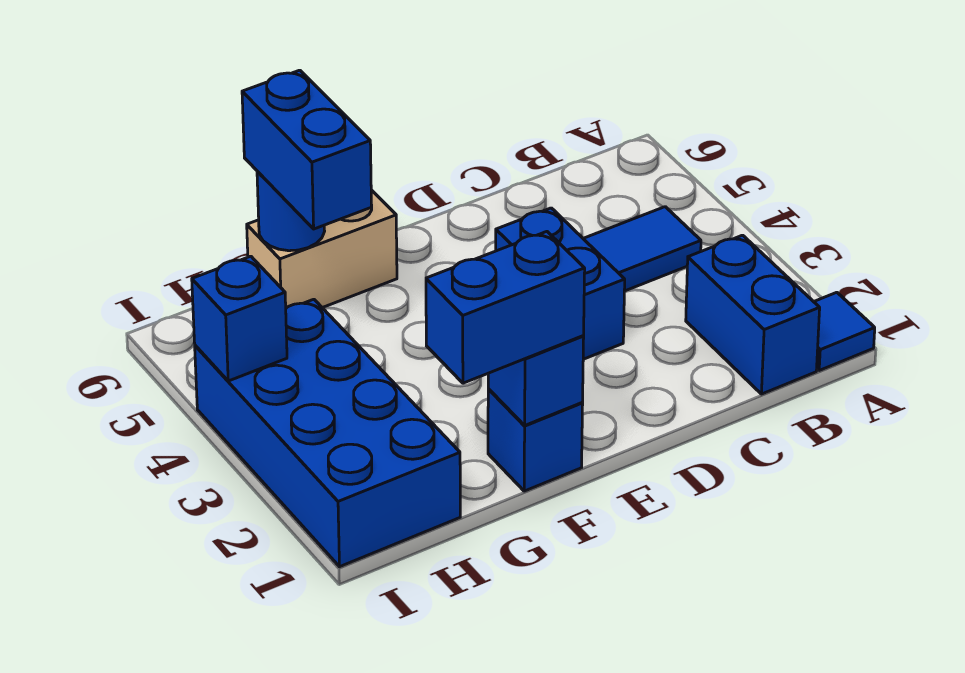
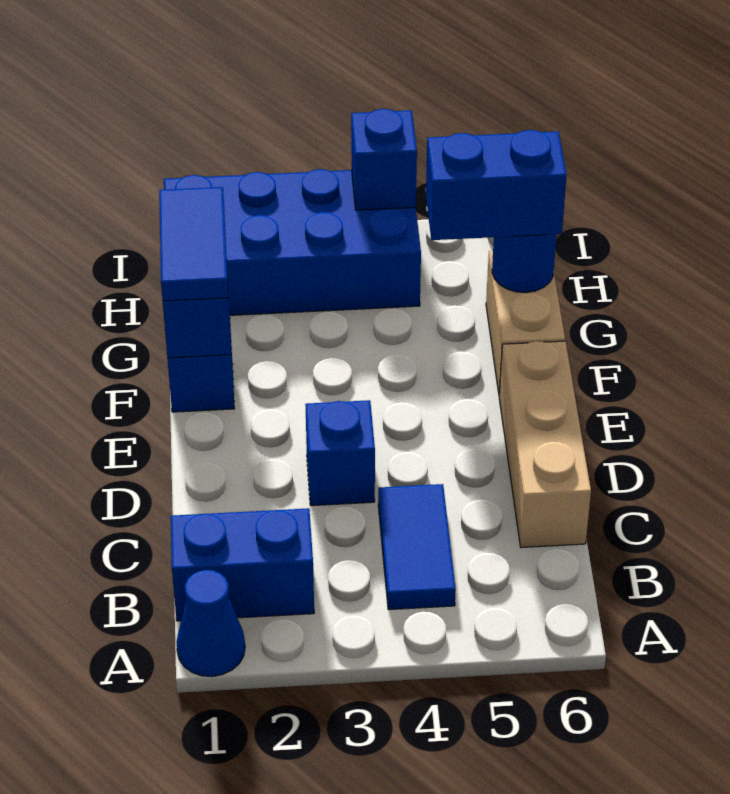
blue 1x1 tile [814,292,875,370] -> blue 1x1 cone [176,570,245,677]
none -> tan 1x3 brick [499,341,591,548]
blue 1x2 brick [496,208,625,359] -> blue 1x1 brick [305,400,375,506]
blue 1x2 brick [426,232,585,383] -> blue 1x2 tile [159,187,228,301]

